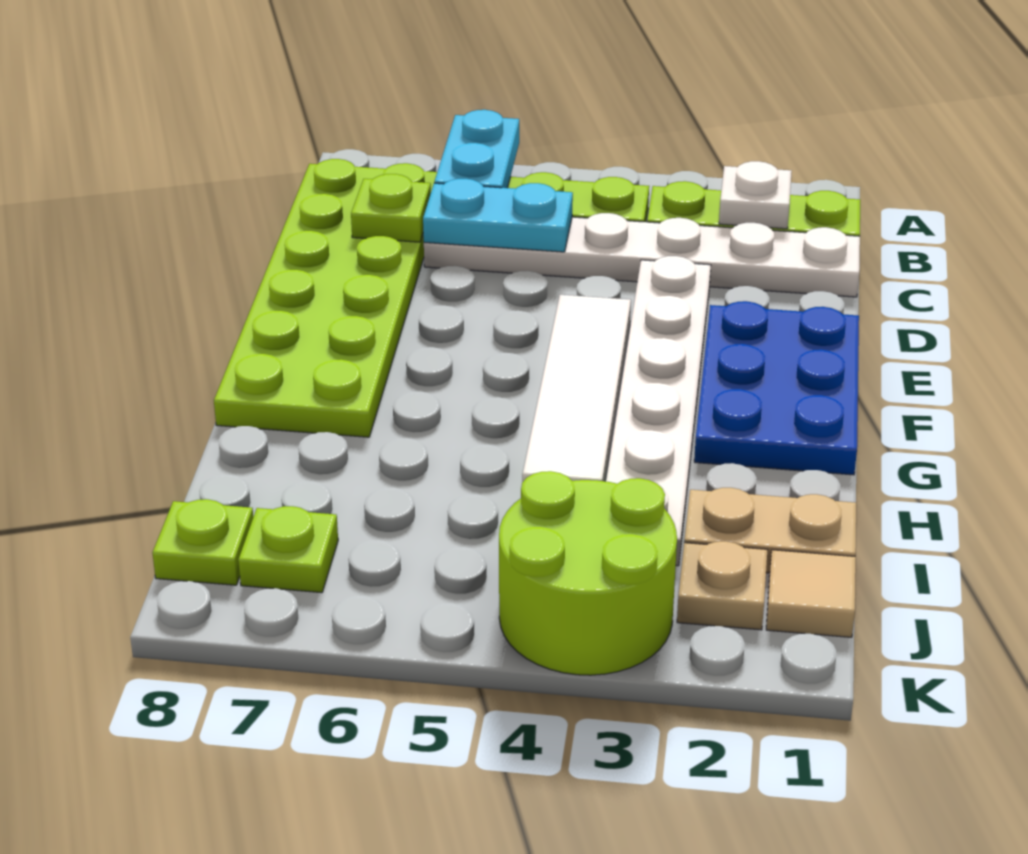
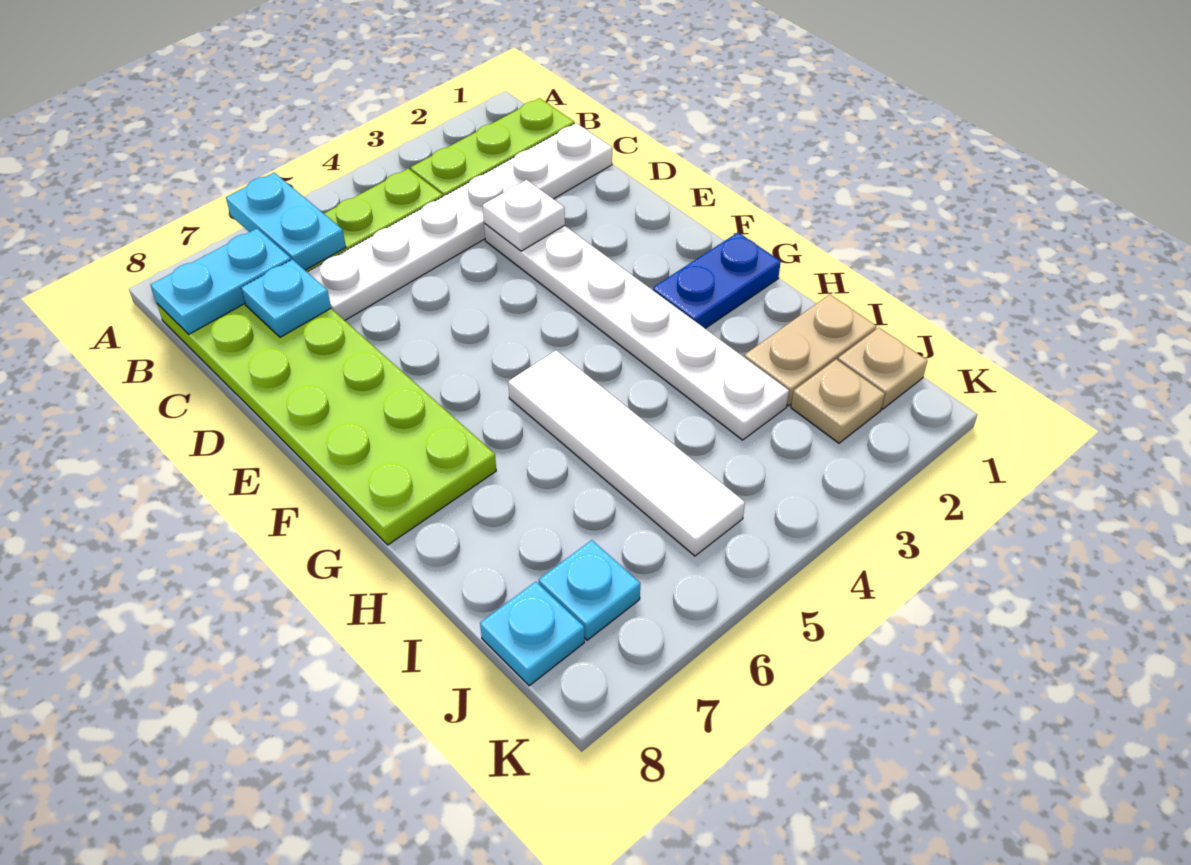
white 1x1 plate [719,161,792,229] -> white 1x1 plate moved to [483,180,565,251]
cyan 1x2 plate [423,179,573,252] -> cyan 1x2 plate moved to [151,229,291,334]
lime 1x1 plate [351,174,431,242] -> cyan 1x1 plate [241,259,331,337]
blue 2x3 plate [694,301,859,475] -> blue 1x2 plate [653,233,781,328]
white 1x4 tile [522,295,631,482] -> white 1x4 tile moved to [508,350,745,556]
tan 1x1 tile [766,550,856,637] -> tan 1x1 plate [838,328,927,409]
lime 2x2 round brick [499,471,677,675] -> none
lime 1x1 plate [238,506,338,593] -> cyan 1x1 plate [539,540,640,640]
lime 1x1 plate [152,499,253,585] -> cyan 1x1 plate [480,582,584,686]

